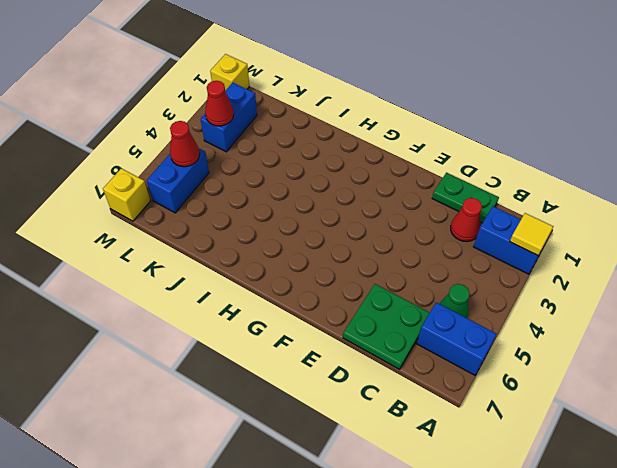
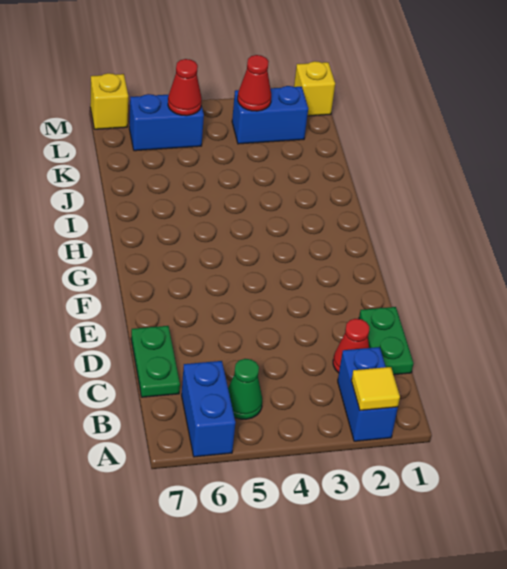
green 2x2 plate [343,284,430,369] -> green 1x2 plate [131,326,180,397]

